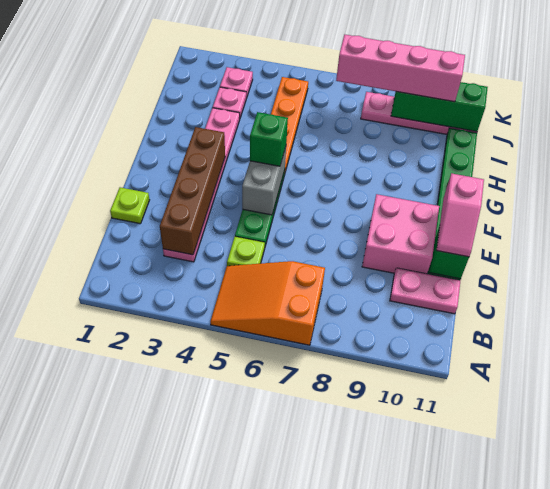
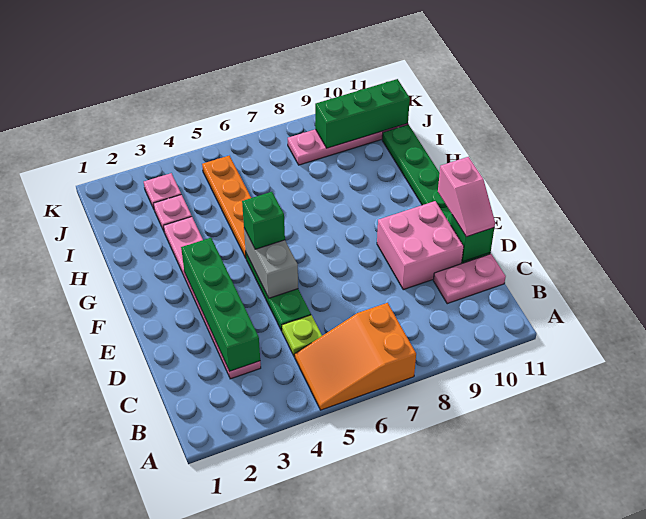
brown 1x4 brick [160,127,225,255] -> green 1x4 brick [181,238,260,371]
lime 1x1 plate [110,187,149,224] -> none
pink 1x4 brick [336,35,465,102] -> none

